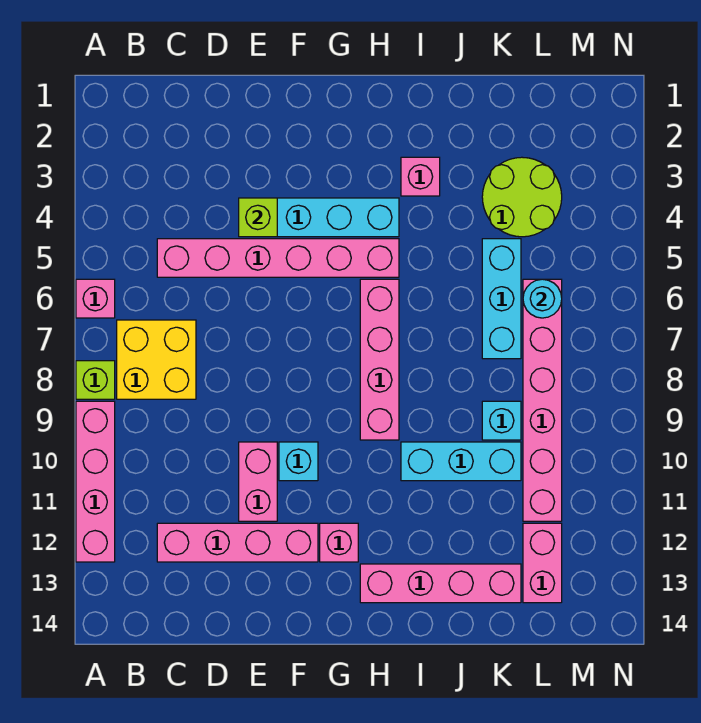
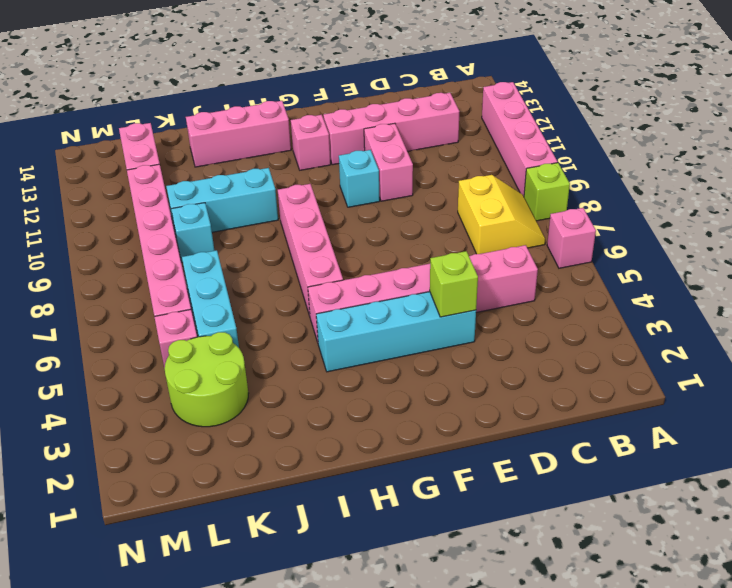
yellow 2x2 brick [117,320,196,399] -> yellow 2x2 slope [458,175,545,254]
pink 1x4 brick [360,564,521,603] -> pink 1x3 brick [186,101,291,167]
pink 1x1 brick [401,157,440,196] -> pink 1x1 brick moved to [154,310,197,368]
cyan 1x1 round brick [523,279,562,318] -> none

